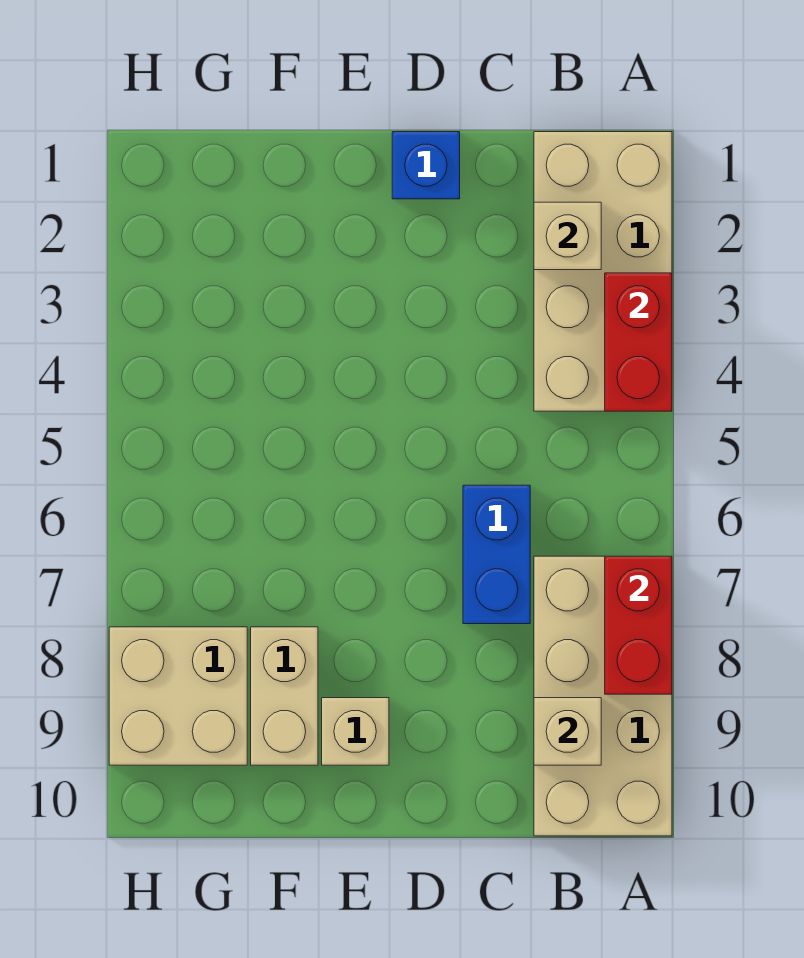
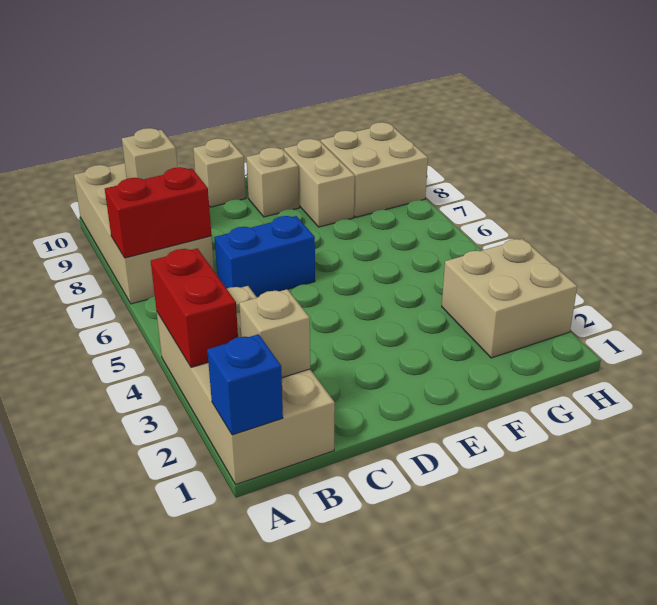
red 1x2 brick [605,556,672,694] -> red 1x2 brick turned to [105,167,211,258]
blue 1x2 brick [463,485,530,624] -> blue 1x2 brick turned to [214,216,315,297]
blue 1x1 brick [392,132,460,199] -> blue 1x1 brick moved to [207,334,283,435]
none -> tan 1x1 brick [193,139,246,207]
none -> tan 2x2 brick [442,239,577,358]

